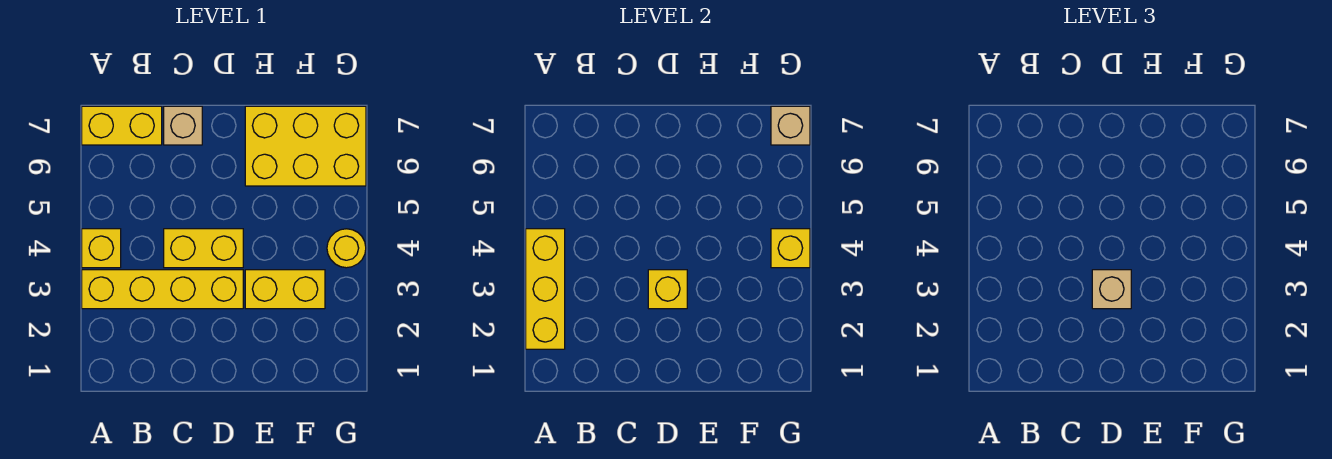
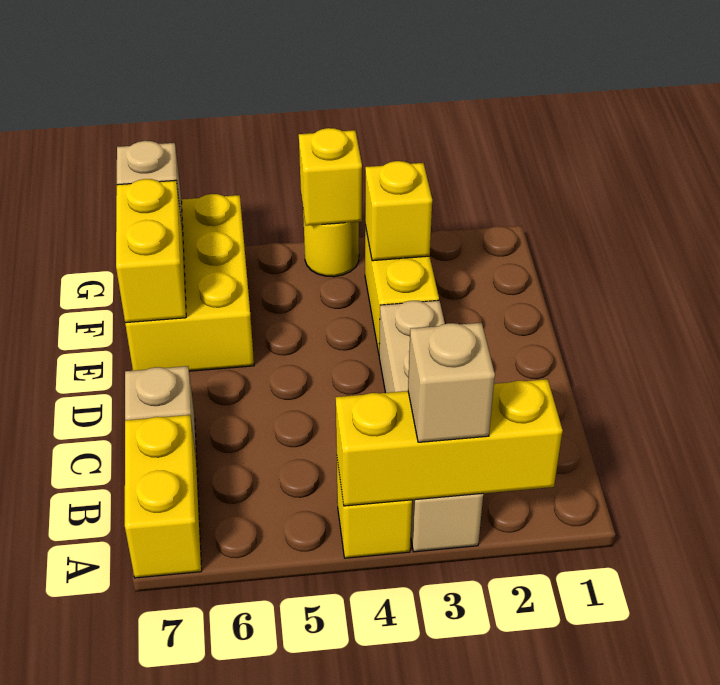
yellow 1x4 brick [82,270,243,309] -> tan 1x4 brick [379,300,483,552]
yellow 1x2 brick [164,229,243,268] -> yellow 1x2 brick moved to [116,179,186,323]
yellow 1x1 brick [648,270,687,309] -> yellow 1x1 brick moved to [365,161,432,261]
tan 1x1 brick [1092,270,1131,309] -> tan 1x1 brick moved to [408,323,495,442]

